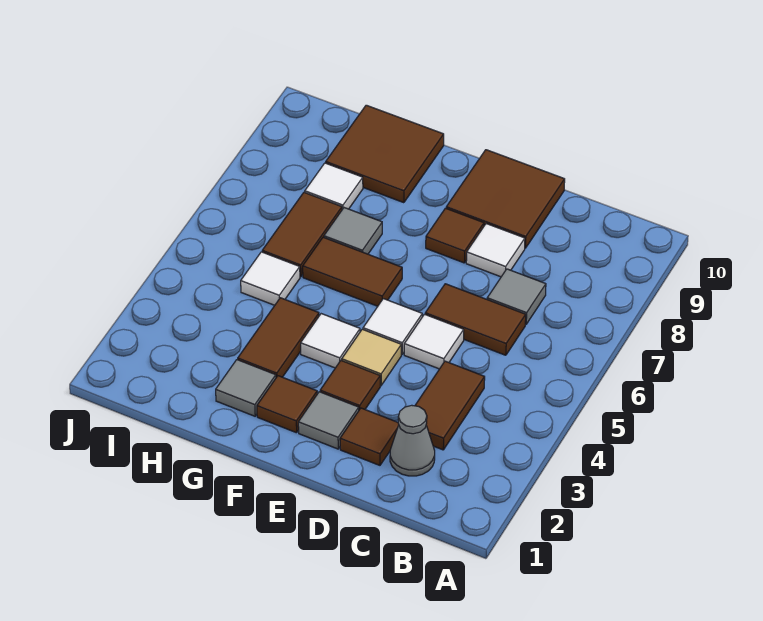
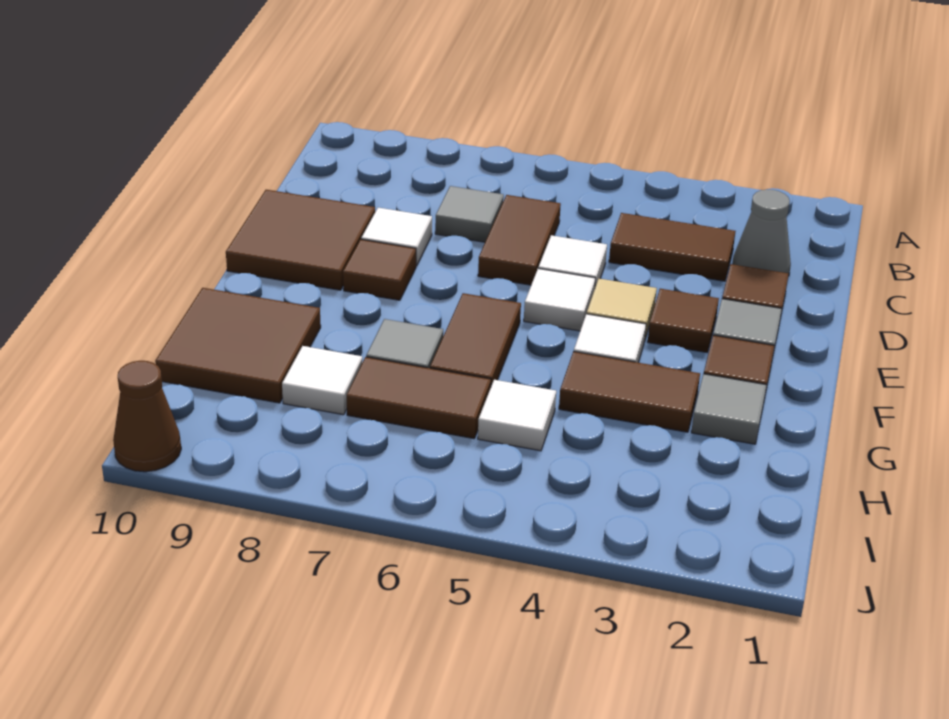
none -> brown 1x1 cone [113,361,181,472]

